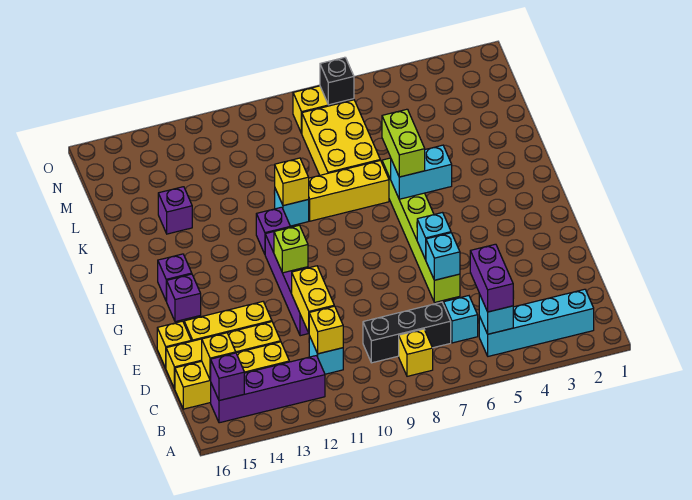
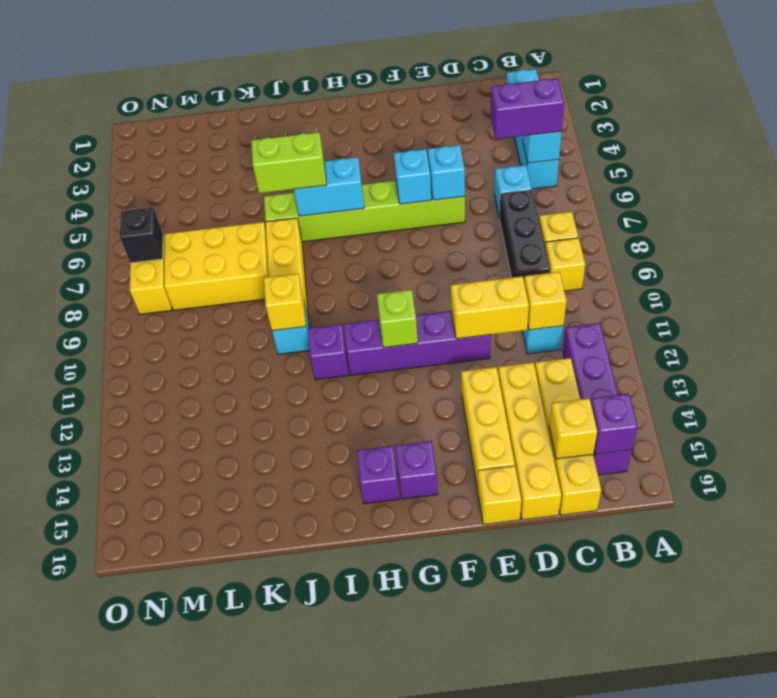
none -> yellow 1x1 brick [545,238,585,291]
cyan 1x2 brick [391,145,452,199] -> cyan 1x2 brick turned to [294,157,364,216]
purple 1x1 brick [158,187,192,234] -> none

